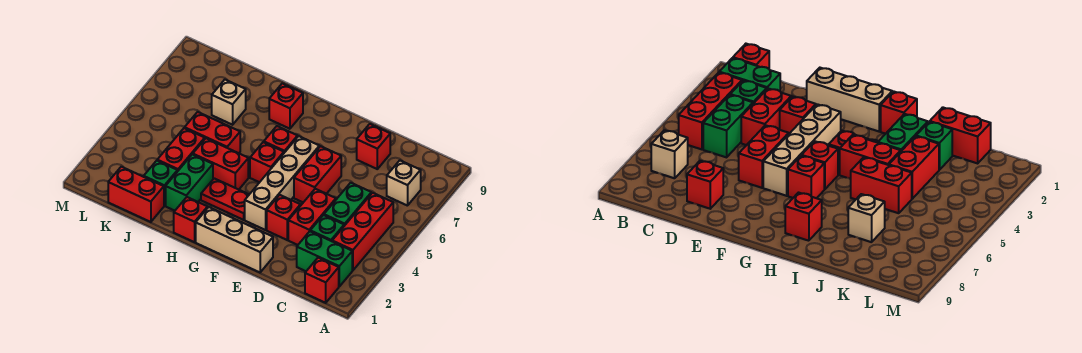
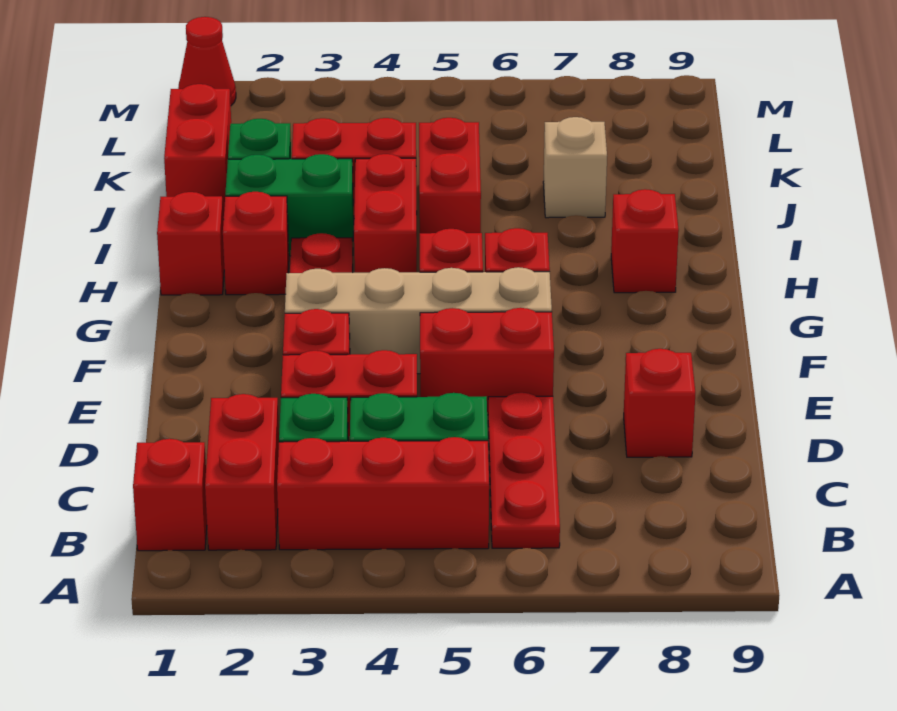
green 1x2 brick [297,231,352,286] -> red 1x2 brick [205,394,279,550]
none -> red 1x3 plate [488,393,560,548]
tan 1x1 brick [387,160,421,206] -> none
tan 1x3 brick [196,207,273,272] -> none
none -> red 1x1 brick [223,192,289,295]
none -> red 1x1 cone [178,17,236,105]

